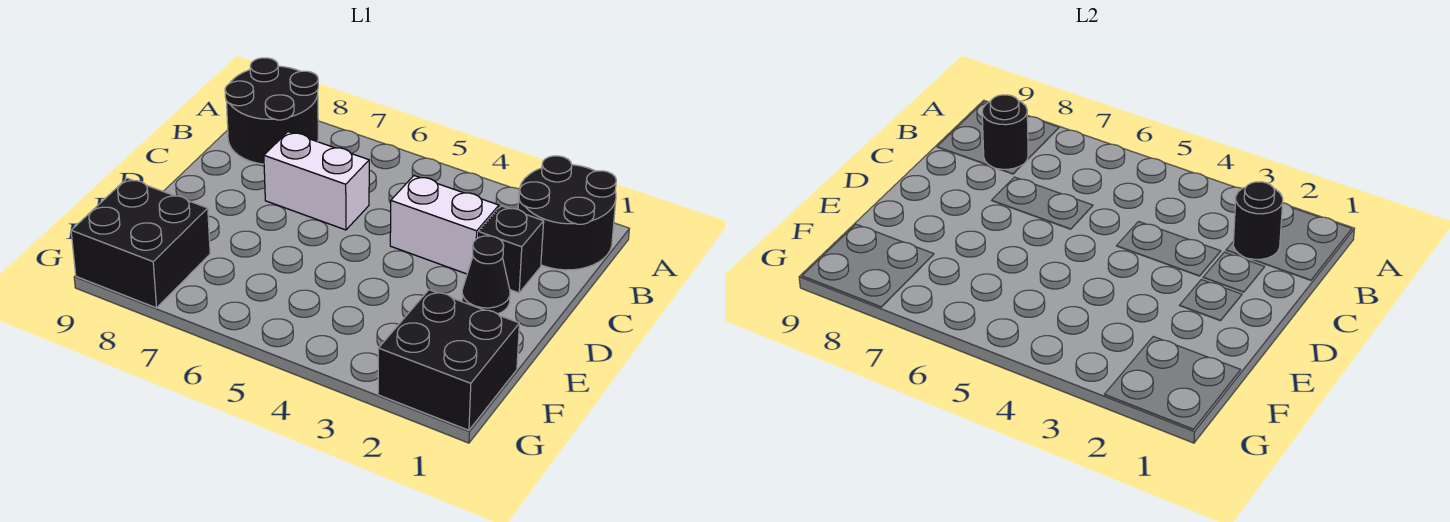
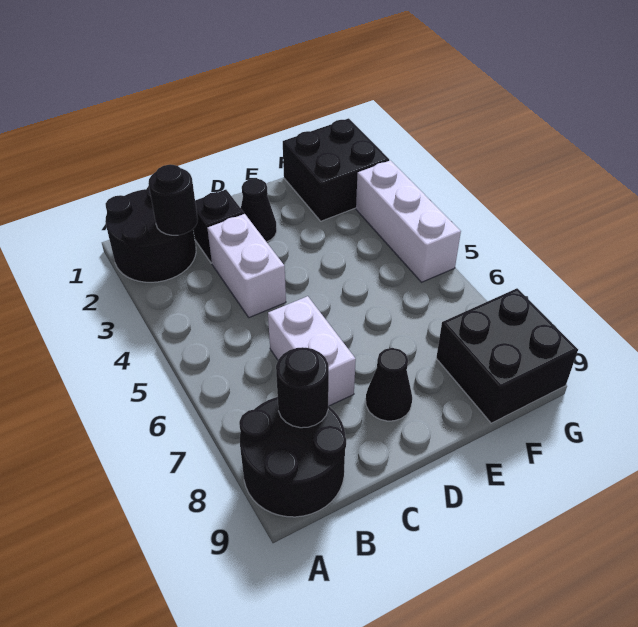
none -> black 1x1 cone [366,348,412,421]
none -> white 1x3 brick [356,160,461,282]

